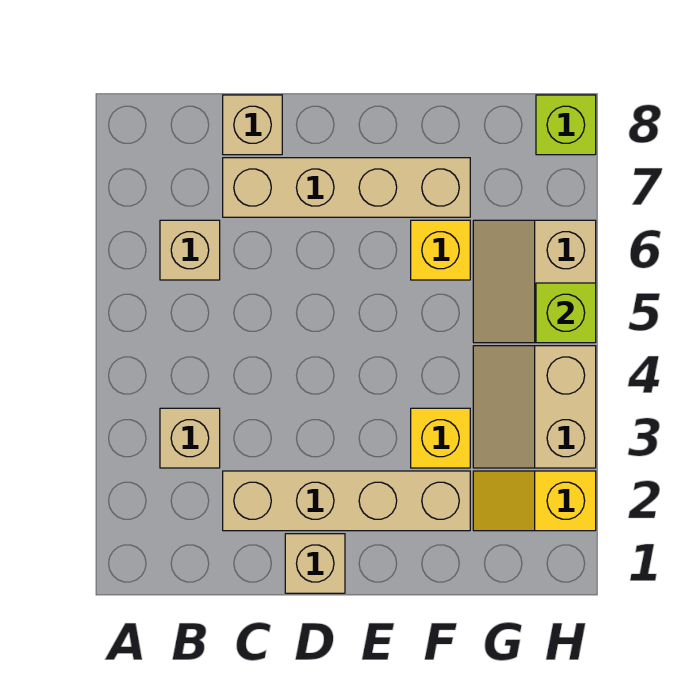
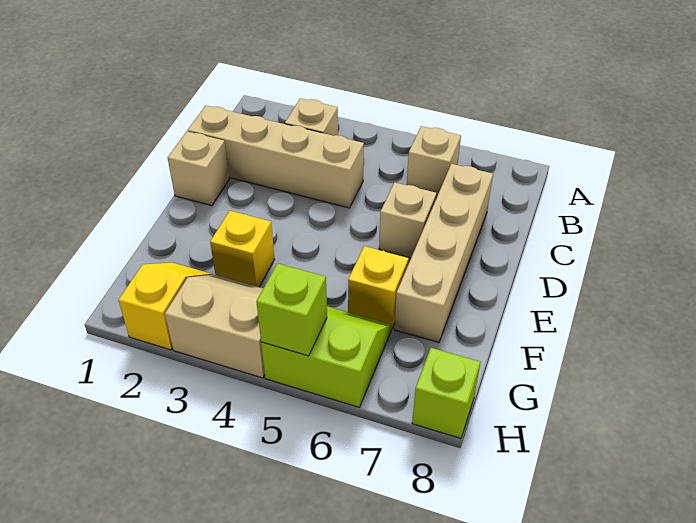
tan 1x4 brick [223,471,470,531] -> tan 1x4 brick turned to [188,106,364,208]
tan 1x1 brick [223,95,282,155] -> tan 1x1 brick moved to [379,182,436,258]
tan 2x2 slope [473,220,596,343] -> lime 2x2 slope [261,306,392,407]

